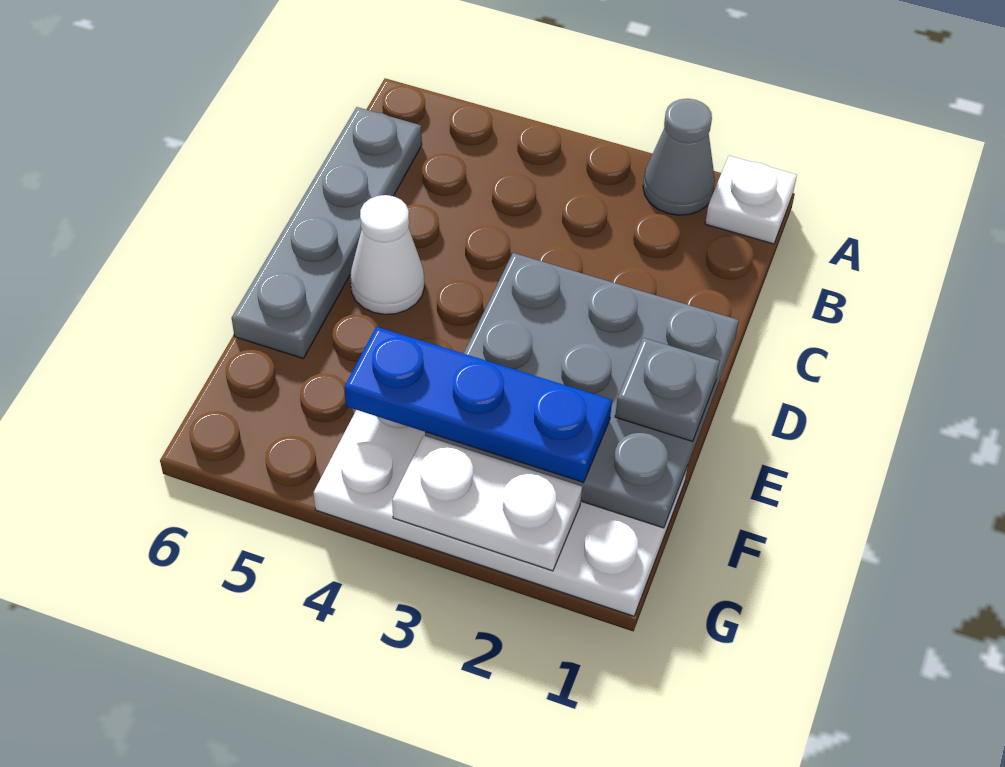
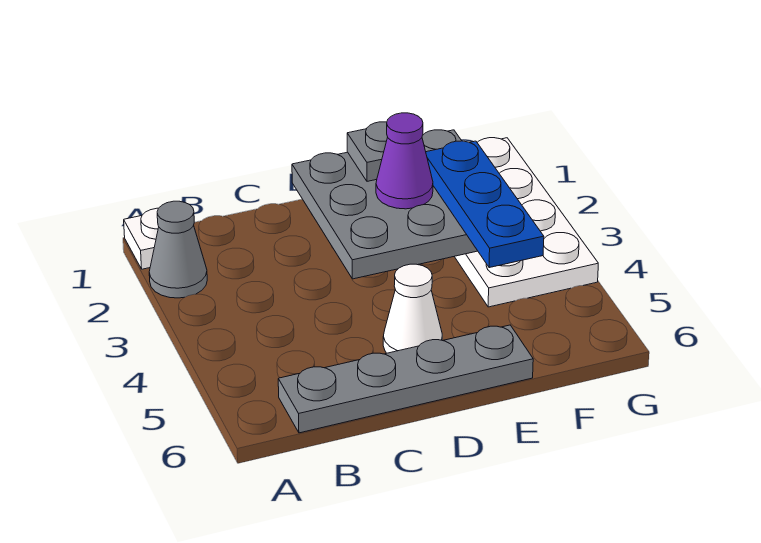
none -> purple 1x1 cone [376,113,433,209]
white 1x2 plate [392,436,582,571] -> none

